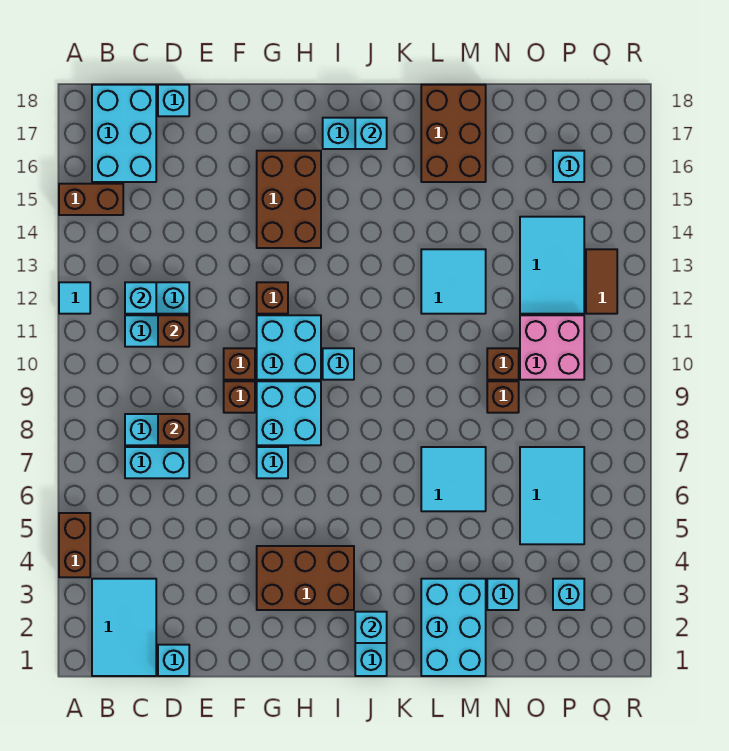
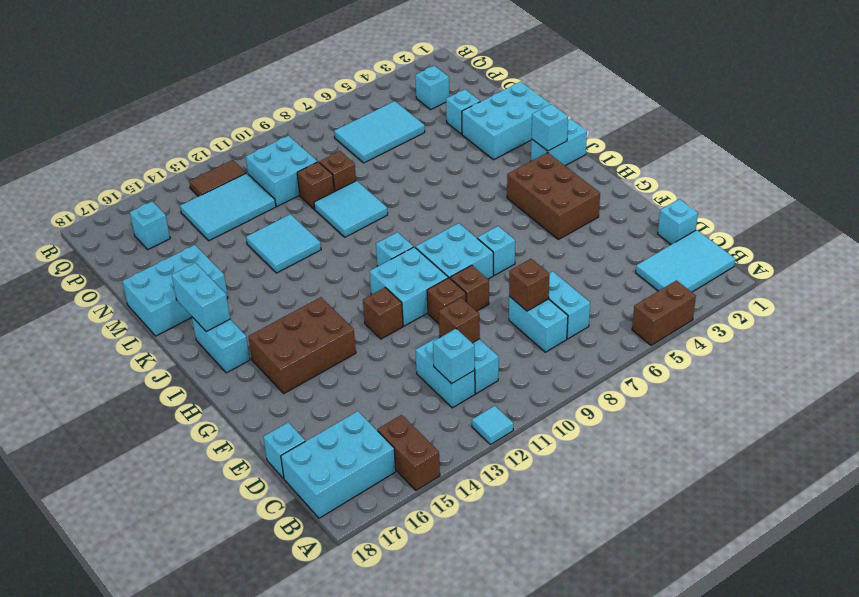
cyan 1x1 brick [355,118,387,149] -> cyan 1x2 brick [172,263,230,332]
cyan 2x2 tile [421,447,486,511] -> cyan 2x2 tile moved to [314,181,388,237]
brown 2x3 brick [421,85,486,182] -> cyan 2x3 brick [122,245,228,336]
pink 2x2 brick [520,315,584,380] -> cyan 2x2 brick [246,136,318,206]

